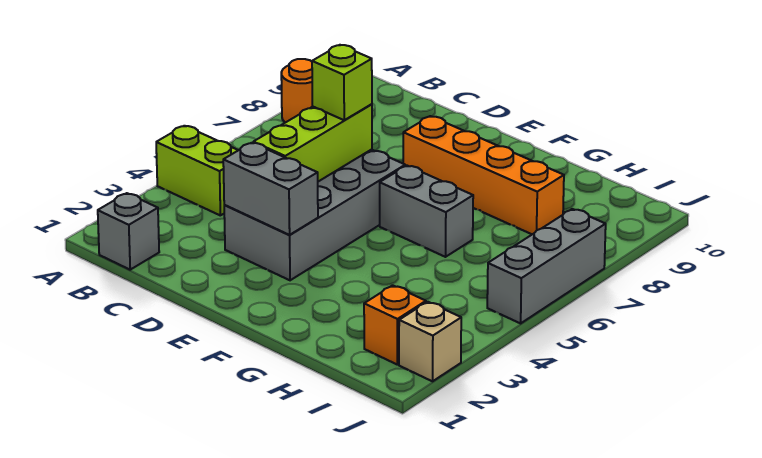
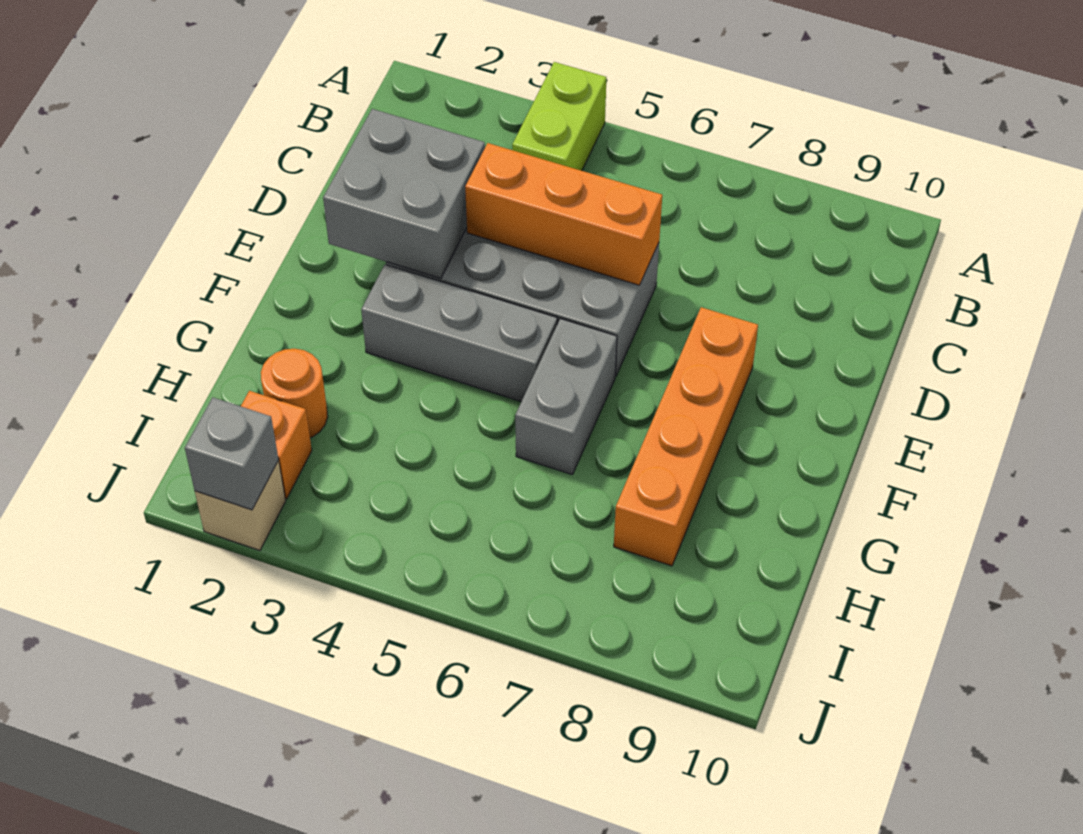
orange 1x1 round brick [281,59,313,123] -> orange 1x1 round brick moved to [261,349,328,438]
grey 1x1 brick [98,193,159,270] -> grey 1x1 brick moved to [185,398,279,510]
grey 1x2 brick [223,143,318,235] -> grey 2x2 brick [323,109,485,278]
lime 1x3 brick [253,104,372,182] -> orange 1x3 brick [465,143,662,285]
lime 1x1 brick [312,45,372,120] -> none
grey 1x3 brick [487,209,606,323] -> grey 1x3 brick moved to [361,264,557,402]

